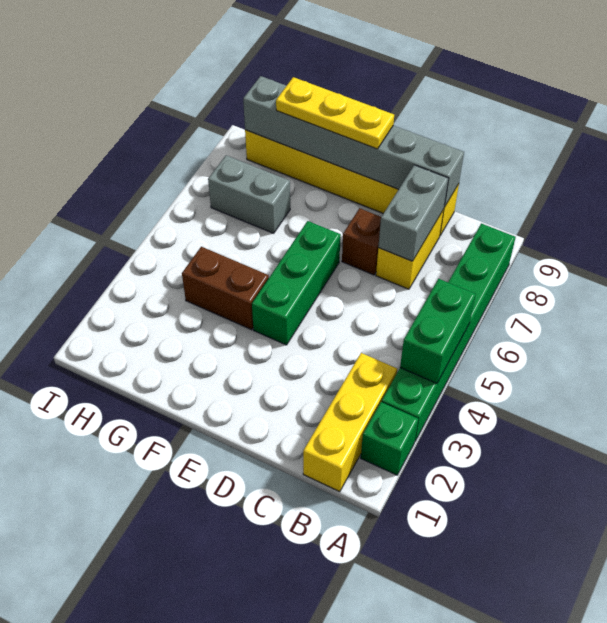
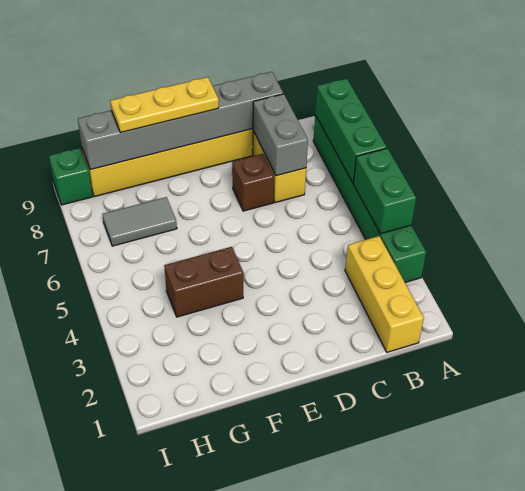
green 1x1 brick [361,402,418,475] -> green 1x1 brick moved to [49,148,92,205]
green 1x3 brick [252,221,341,345] -> green 1x3 brick moved to [315,78,387,183]
grey 1x2 brick [208,155,290,233] -> grey 1x2 tile [102,197,177,246]

